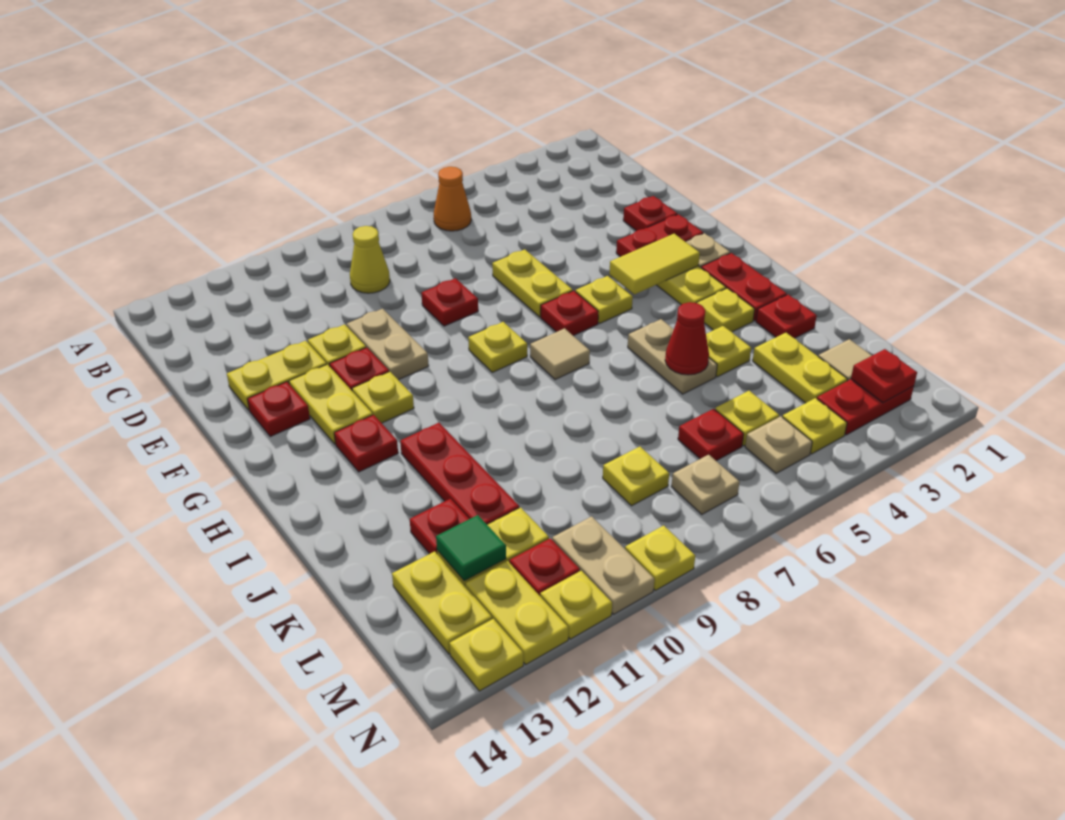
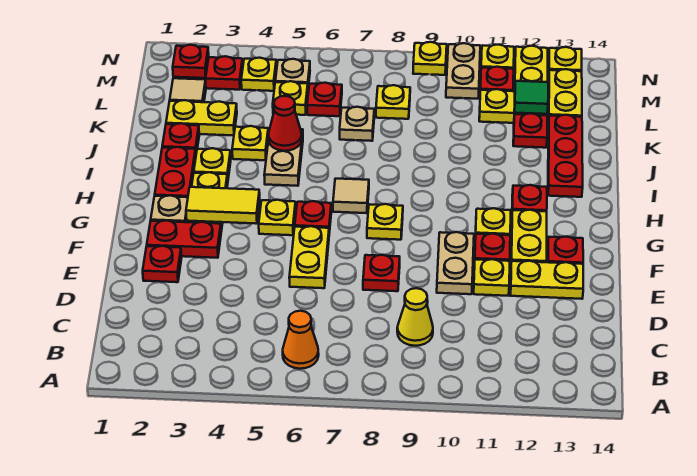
red 1x3 plate [400,423,519,524] -> red 1x3 plate moved to [548,115,583,197]
yellow 1x2 plate [753,333,847,403] -> yellow 1x2 plate turned to [166,100,237,136]
tan 1x1 plate [671,455,739,514] -> tan 1x1 plate moved to [340,107,374,141]

